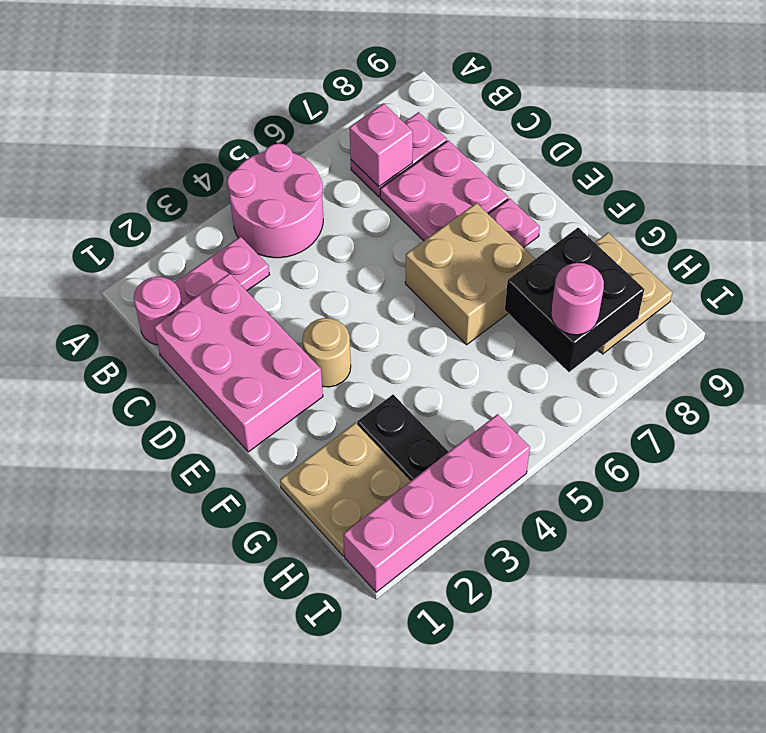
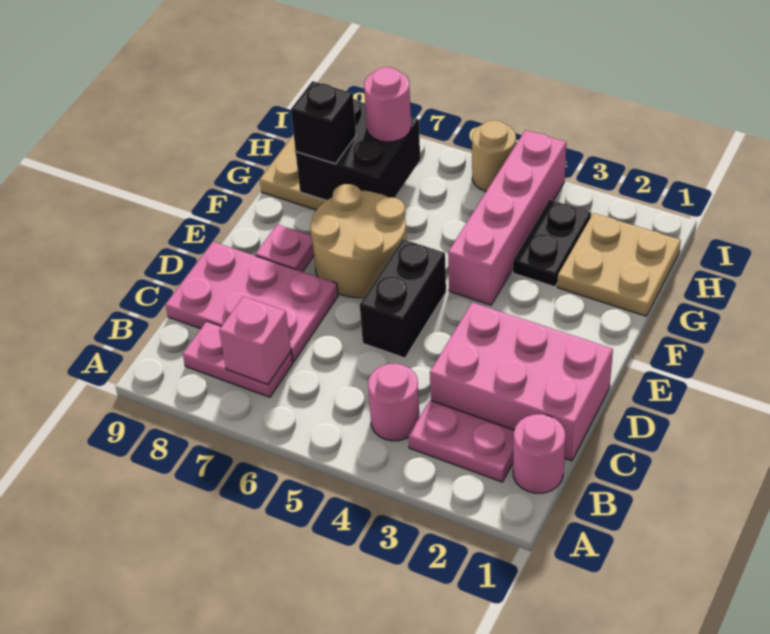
pink 2x2 round brick [227,143,323,258] -> pink 1x1 round brick [368,364,419,441]
pink 2x3 brick [154,273,323,452] -> pink 2x3 brick turned to [430,302,613,461]
pink 2x2 plate [380,141,508,241] -> pink 2x3 plate [166,242,338,362]
none -> black 1x2 brick [360,239,446,358]
tan 1x1 round brick [302,318,351,387] -> tan 1x1 round brick moved to [472,120,516,191]
tan 2x2 brick [405,203,535,345] -> tan 2x2 round brick [310,184,407,298]
none -> black 1x1 brick [291,81,356,164]
pink 1x4 brick [343,414,530,592] -> pink 1x4 brick turned to [448,130,566,305]

